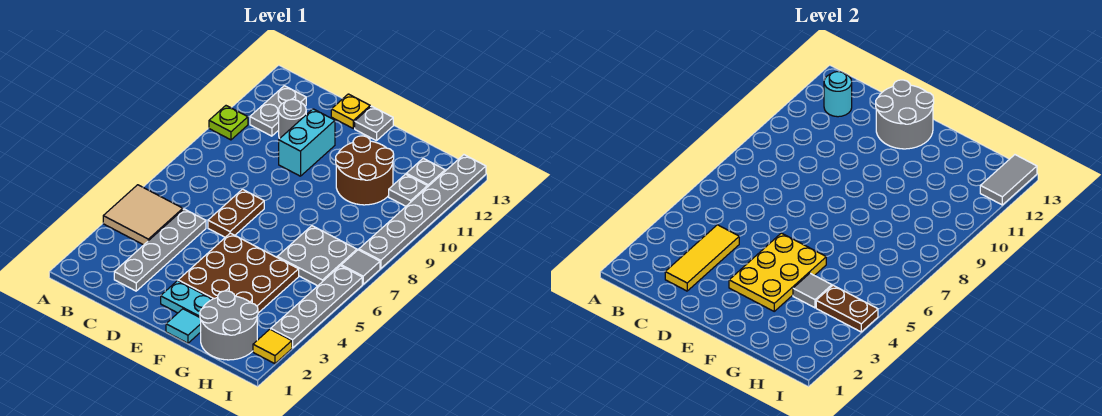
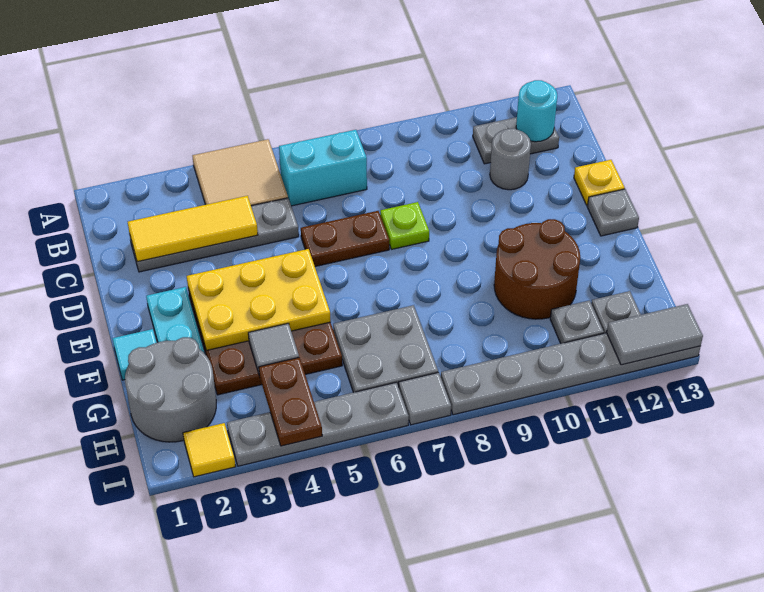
lime 1x1 plate [209,106,248,140] -> lime 1x1 plate moved to [380,202,429,249]
cyan 1x2 brick [279,109,335,176] -> cyan 1x2 brick moved to [279,130,367,206]
grey 2x2 round brick [876,80,934,149] -> none

